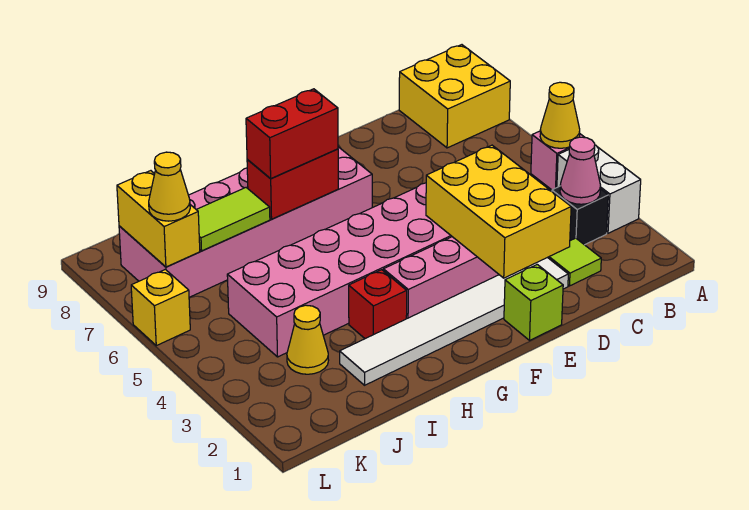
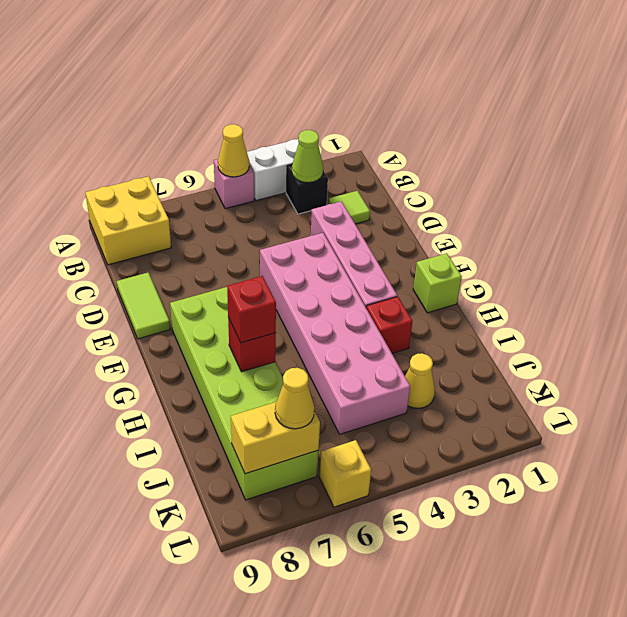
pink 1x1 cone [560,137,600,204] -> lime 1x1 cone [292,130,323,183]
white 1x6 tile [340,257,568,385] -> none
yellow 2x3 brick [426,145,571,278] -> none
lime 1x1 brick [504,265,563,340] -> lime 1x1 brick moved to [413,253,462,313]
pink 2x6 brick [119,147,372,297] -> lime 2x6 brick [170,287,319,500]
red 1x2 brick [247,149,338,219] -> red 1x1 brick [228,318,276,372]
red 1x2 brick [246,89,338,179] -> red 1x1 brick [227,276,276,343]
lime 1x2 tile [196,188,270,251] -> lime 1x2 tile moved to [117,273,170,339]

